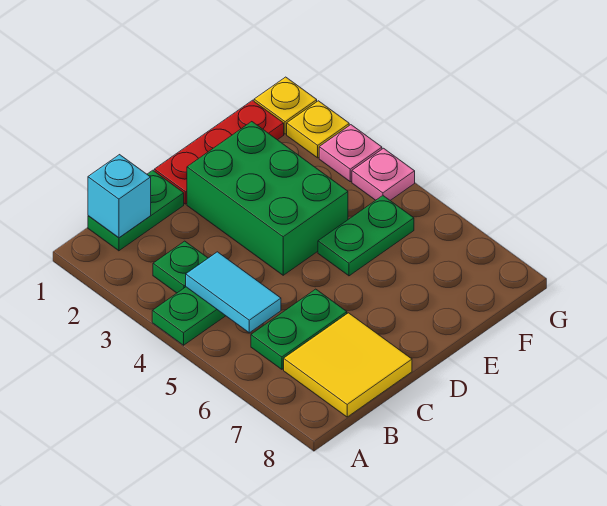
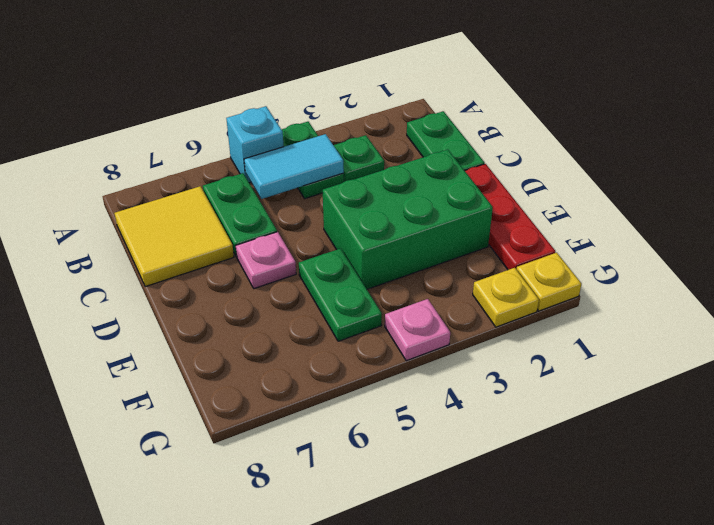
cyan 1x1 brick [88,155,151,238] -> cyan 1x1 brick moved to [226,106,284,183]
pink 1x1 plate [319,125,382,182] -> pink 1x1 plate moved to [236,232,296,289]

